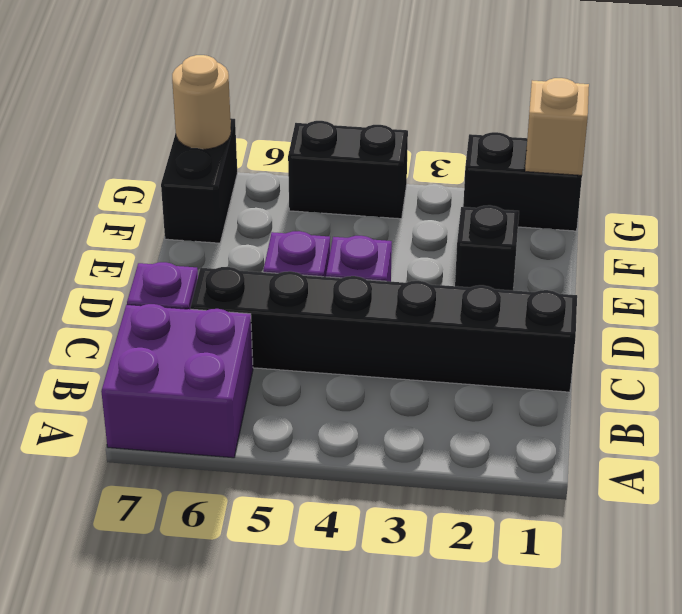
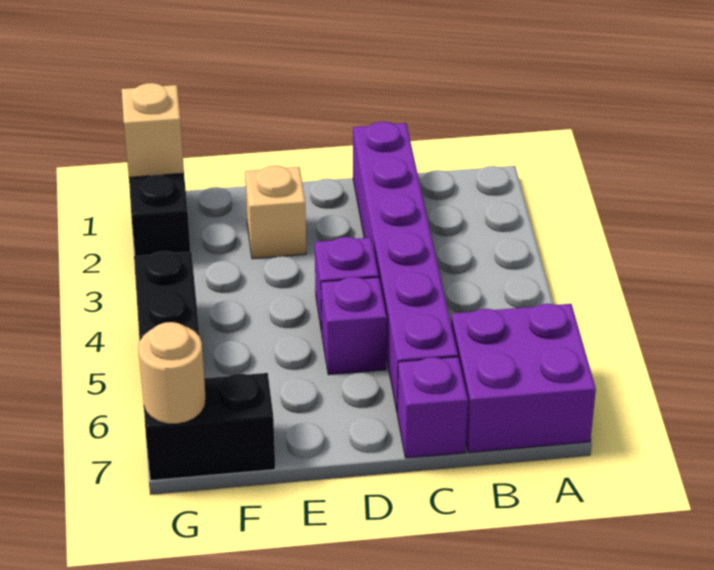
black 1x6 brick [190,267,577,392] -> purple 1x6 brick [353,122,458,411]
black 1x1 brick [455,205,519,290] -> tan 1x1 brick [245,166,306,259]

